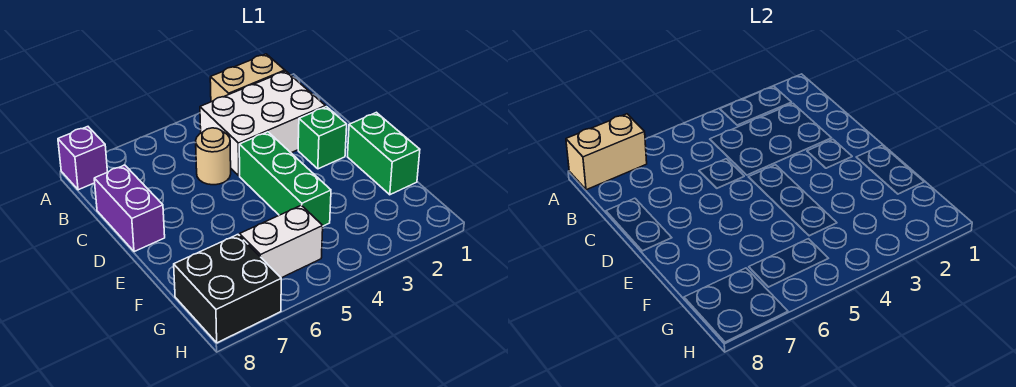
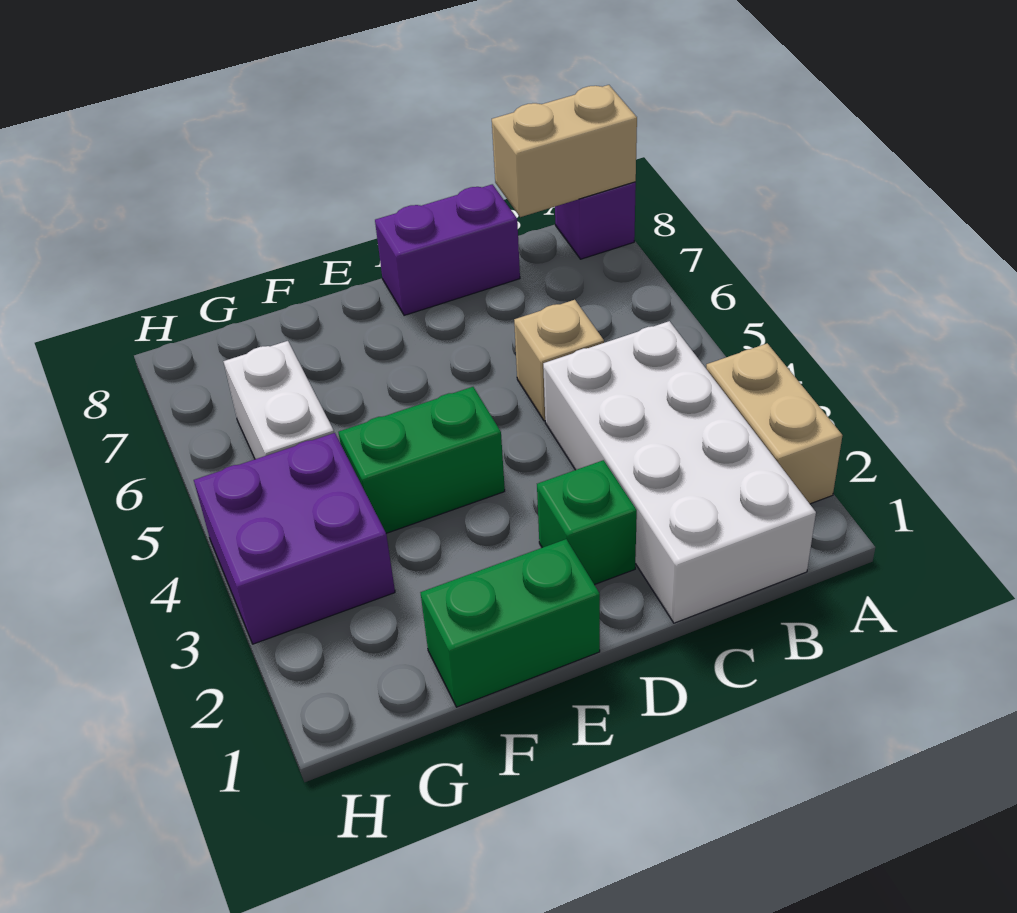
tan 1x2 brick [566,114,647,190] -> tan 1x2 brick turned to [492,85,637,217]
white 2x3 brick [200,71,326,176] -> white 2x4 brick [543,321,816,623]
tan 1x1 round brick [196,128,231,185] -> tan 1x1 brick [514,300,604,421]
green 1x3 brick [239,132,331,226] -> green 1x2 brick [339,387,505,533]
none -> purple 2x2 brick [194,433,395,644]
black 2x2 brick [174,235,281,343] -> none

